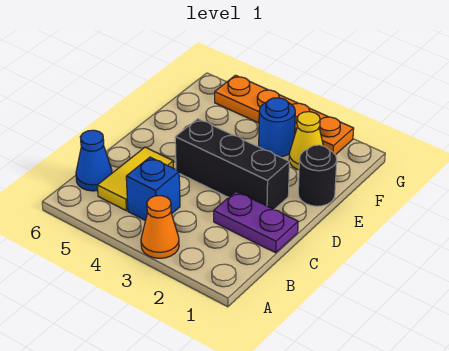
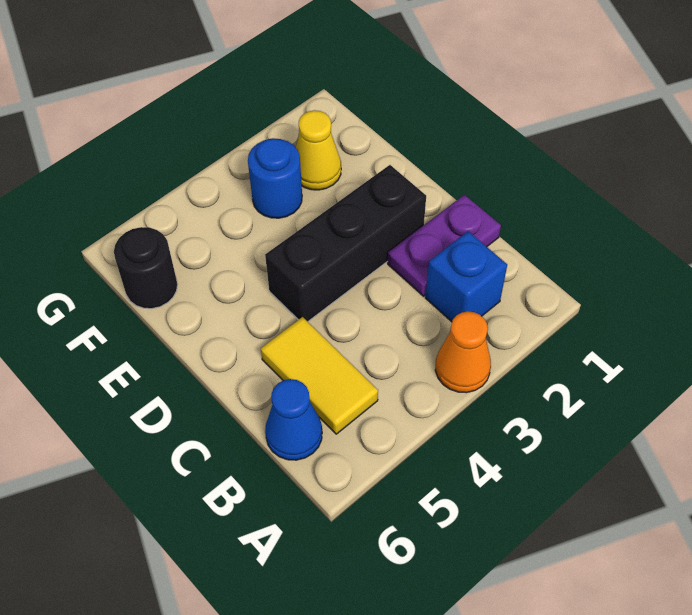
blue 1x1 brick [126,157,180,220] -> blue 1x1 brick moved to [425,231,507,322]
black 1x1 round brick [298,145,337,206] -> black 1x1 round brick moved to [114,227,178,309]
orange 1x4 plate [215,75,354,155] -> none

